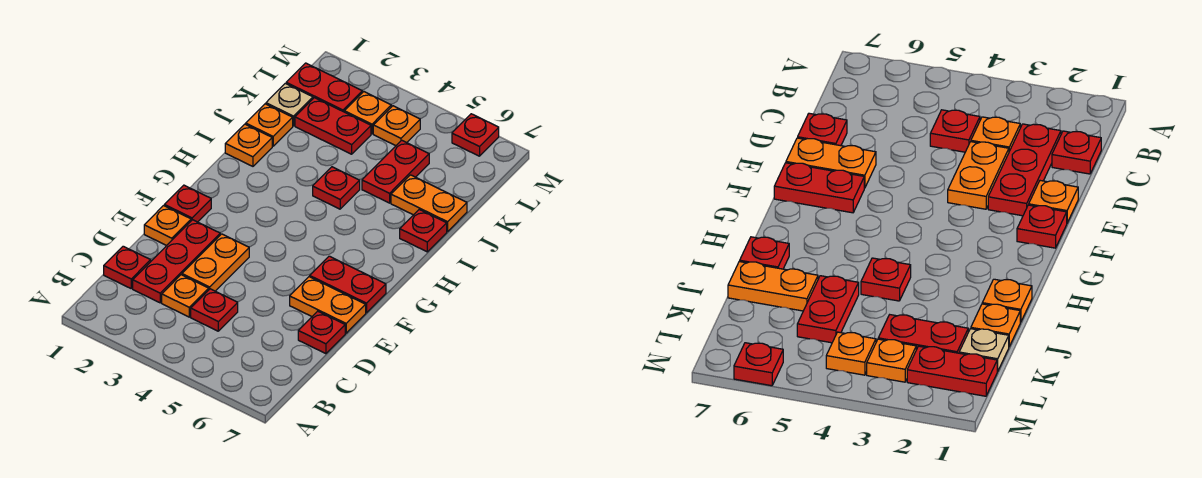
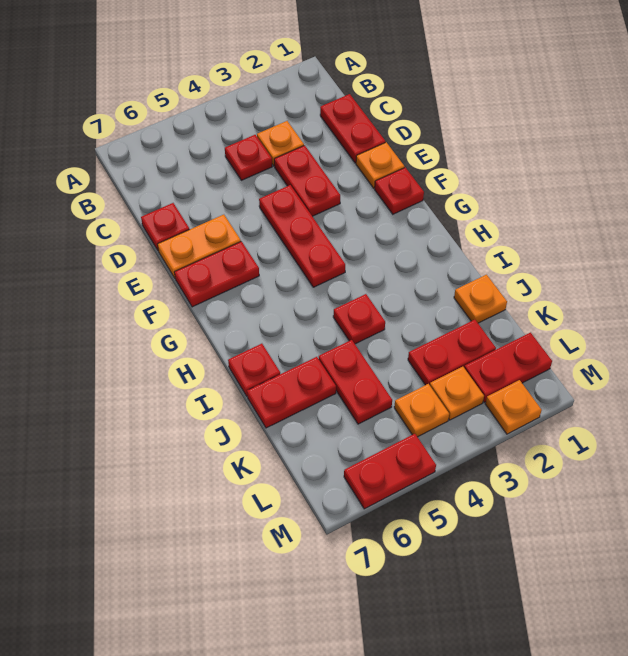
red 1x1 plate [104,246,151,288] -> red 1x2 plate [320,94,386,163]
red 1x3 plate [133,220,220,303] -> red 1x3 plate moved to [259,185,345,287]
orange 1x2 plate [182,234,249,291] -> red 1x2 plate [274,145,340,216]
orange 1x1 plate [225,124,272,166] -> orange 1x1 plate moved to [485,380,542,434]
orange 1x2 plate [391,175,467,231] -> red 1x2 plate [247,357,336,428]
tan 1x1 plate [266,83,313,126] -> none
red 1x1 plate [452,114,499,156] -> red 1x2 plate [344,434,436,509]

